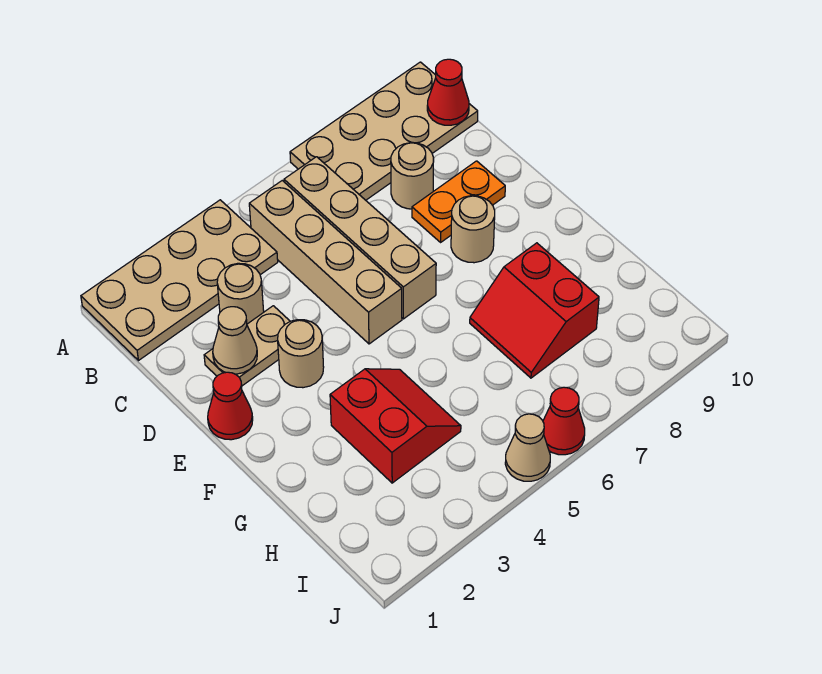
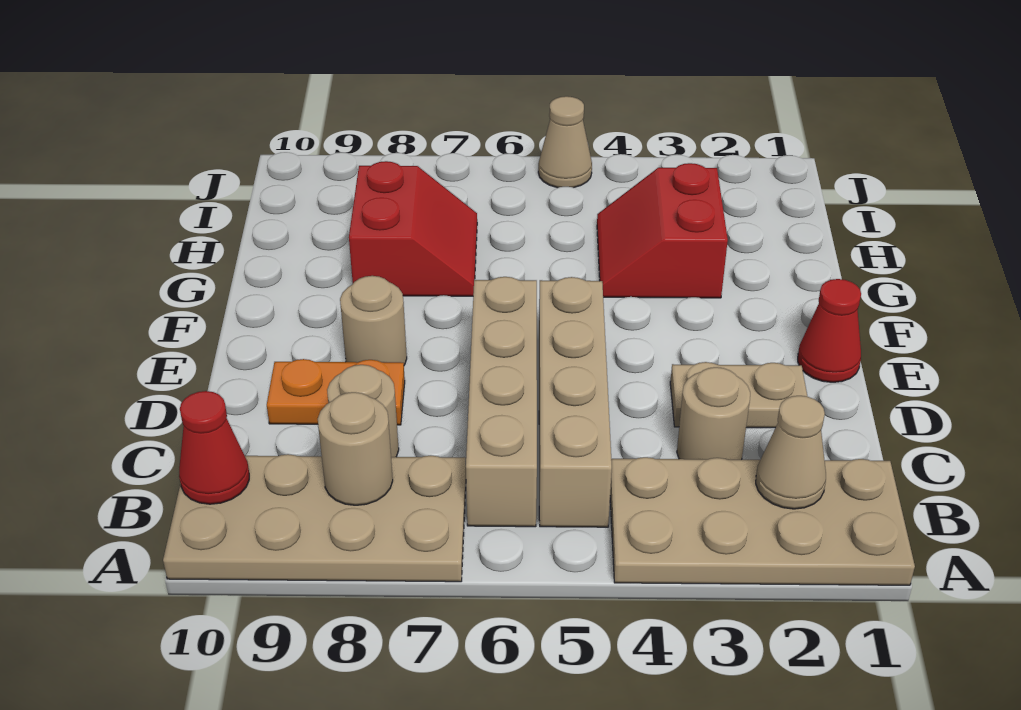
tan 1x1 cone [213,307,257,374] -> tan 1x1 cone moved to [756,396,826,509]
tan 1x1 round brick [278,320,324,388] -> tan 1x1 round brick moved to [318,392,393,505]
red 1x1 cone [543,387,585,455] -> none

